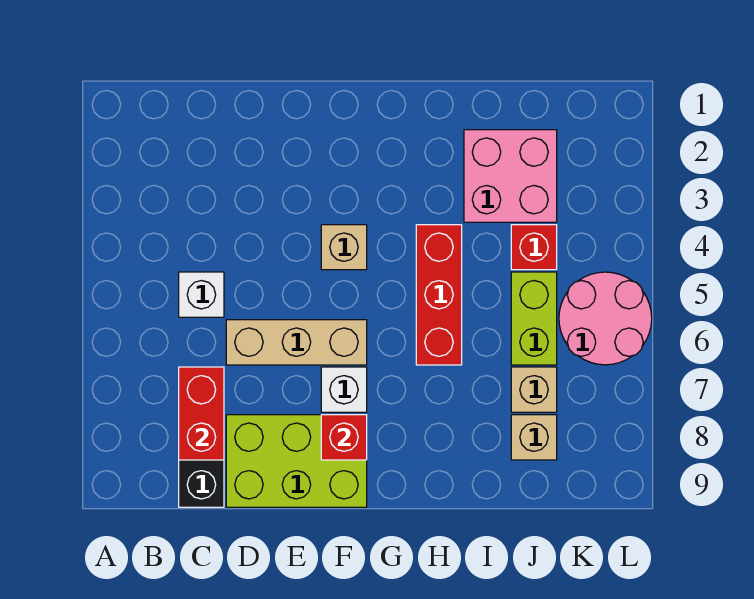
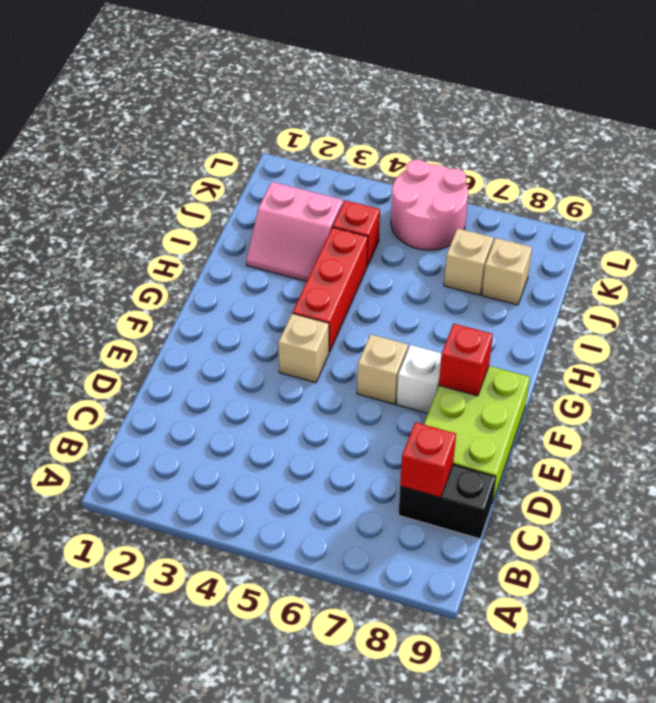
white 1x1 brick [179,272,224,317] -> none
red 1x2 brick [179,367,224,460] -> red 1x1 brick [400,422,456,498]
tan 1x3 brick [226,320,367,365] -> tan 1x1 brick [357,334,408,404]
red 1x3 brick [416,225,462,365] -> red 1x3 brick turned to [293,227,368,352]
pink 2x2 brick [464,130,557,222] -> pink 2x2 slope [246,182,343,281]
lime 1x2 brick [511,272,557,365] -> none

